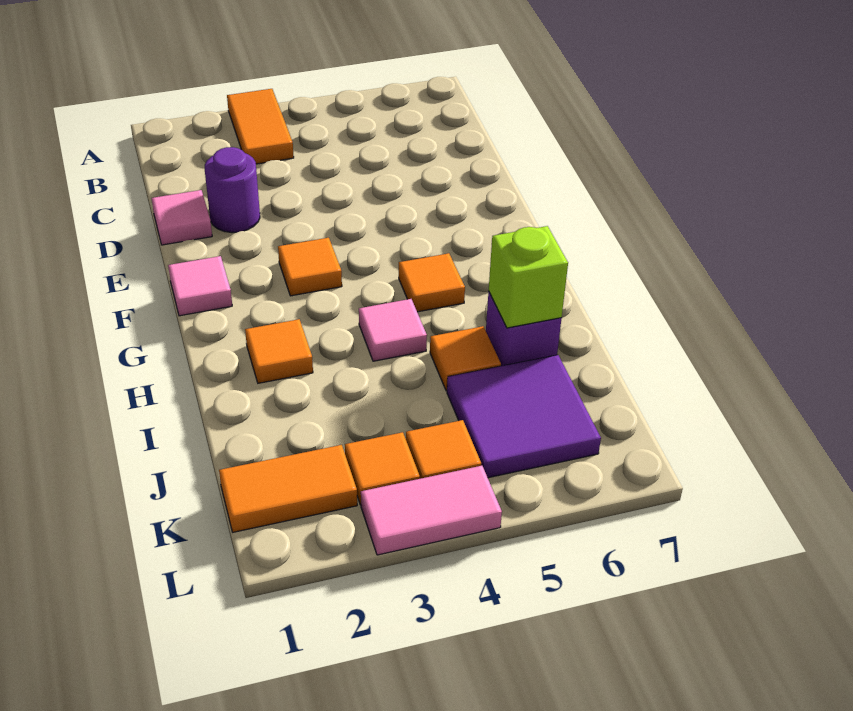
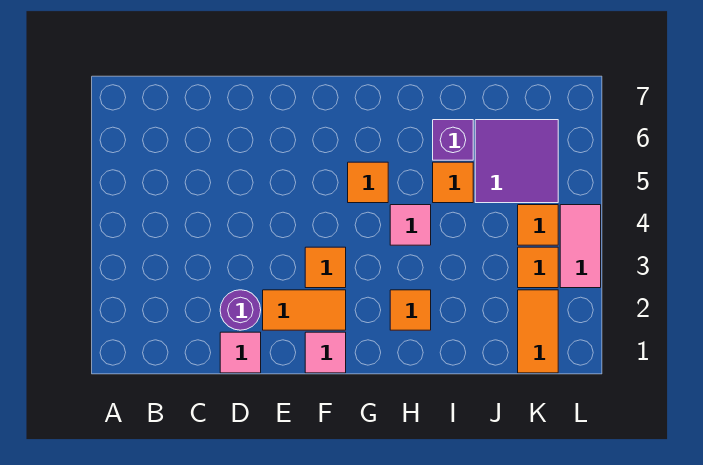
orange 1x2 tile [227,89,294,164] -> orange 1x2 tile moved to [263,290,346,330]
lime 1x1 brick [489,226,568,328] -> none

